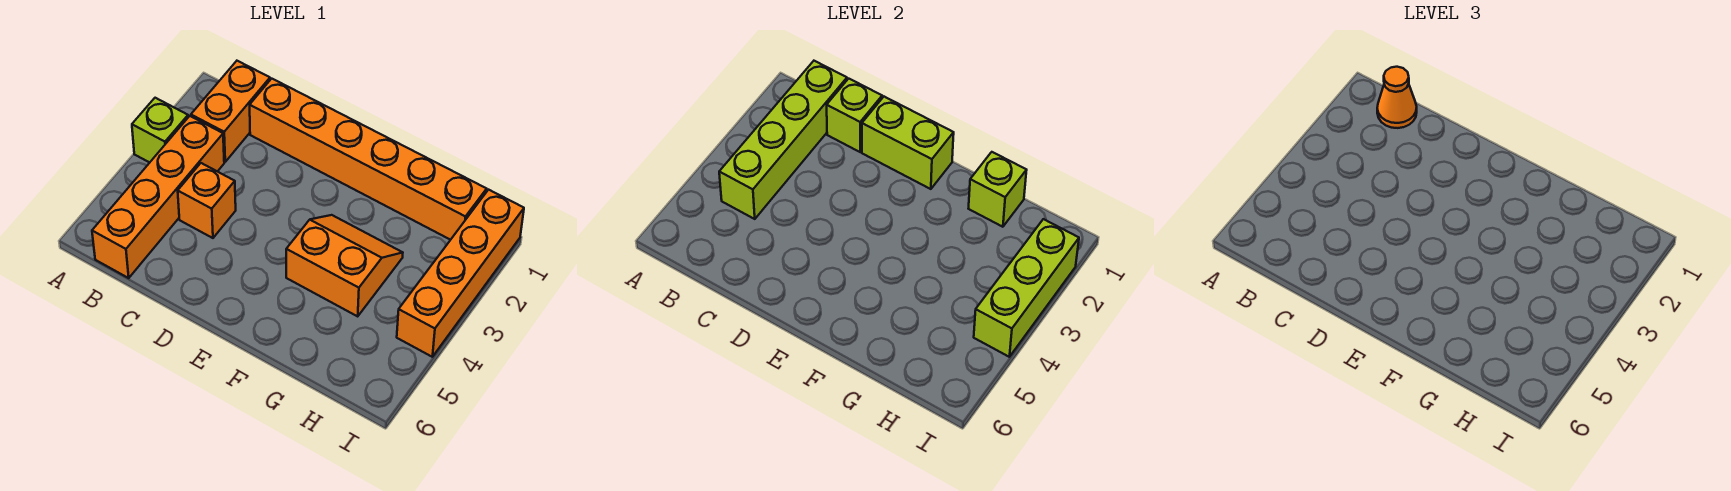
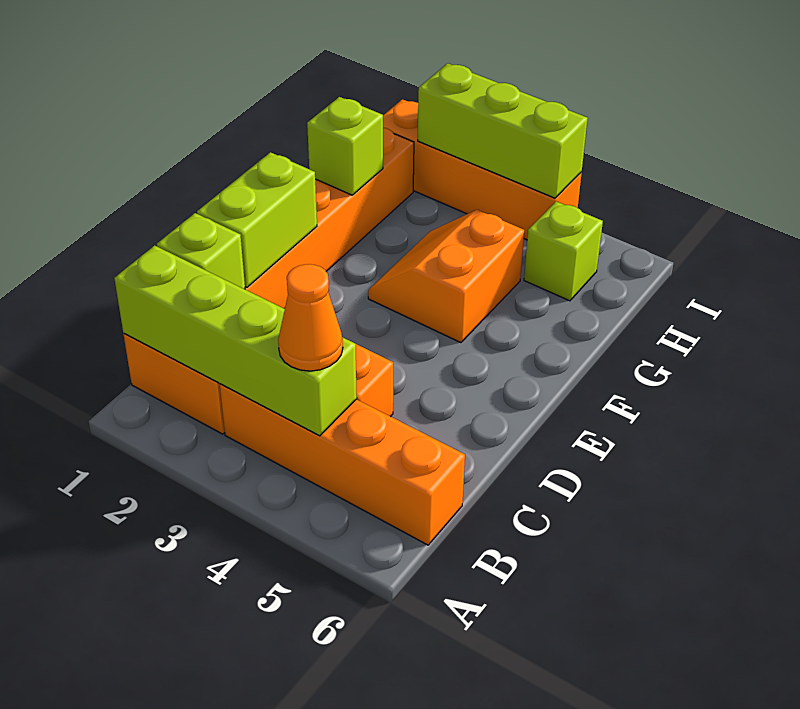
lime 1x1 brick [132,98,188,163] -> lime 1x1 brick moved to [524,201,603,301]
orange 1x1 cone [1377,67,1417,128] -> orange 1x1 cone moved to [278,264,343,371]

